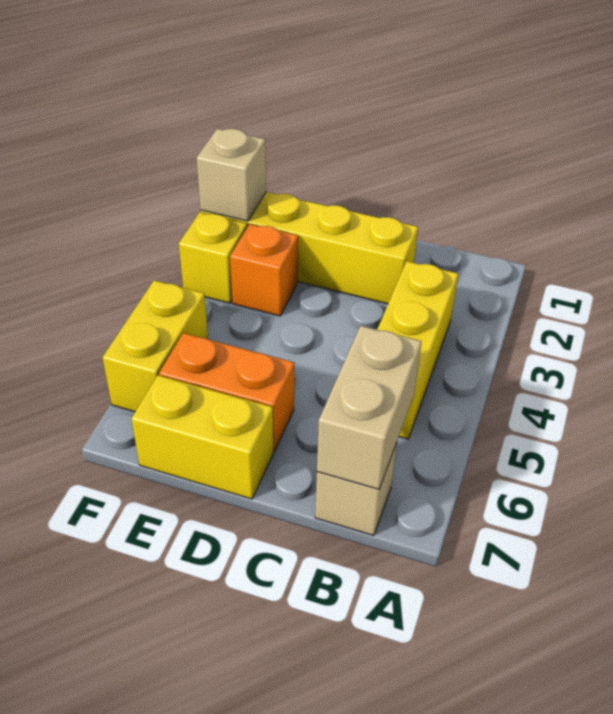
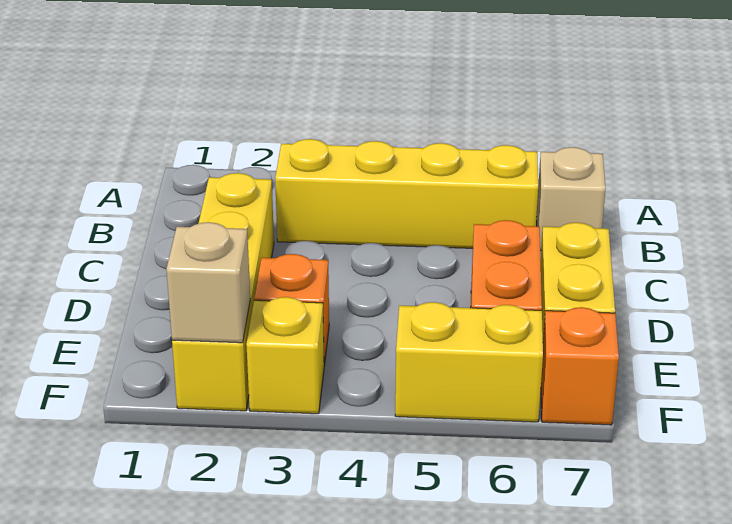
yellow 1x3 brick [377,261,458,439] -> yellow 1x4 brick [275,139,538,248]
tan 1x2 brick [317,326,422,489] -> none
none -> orange 1x1 brick [541,307,619,425]

